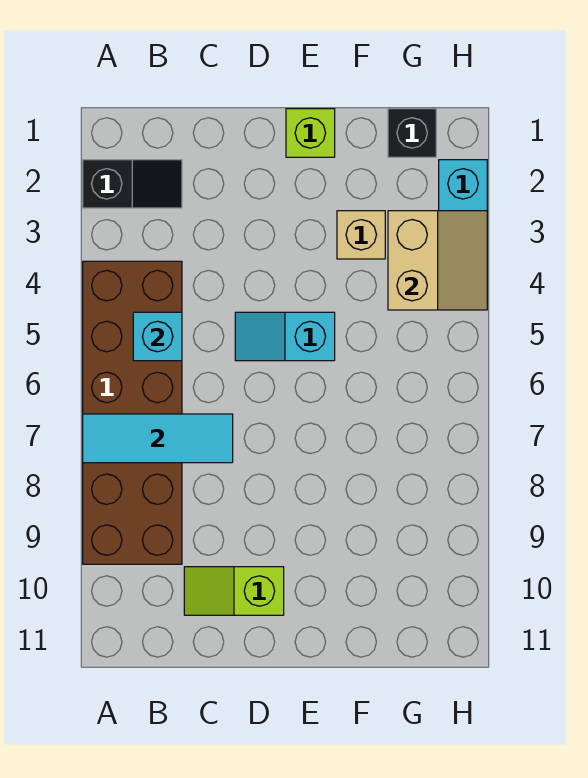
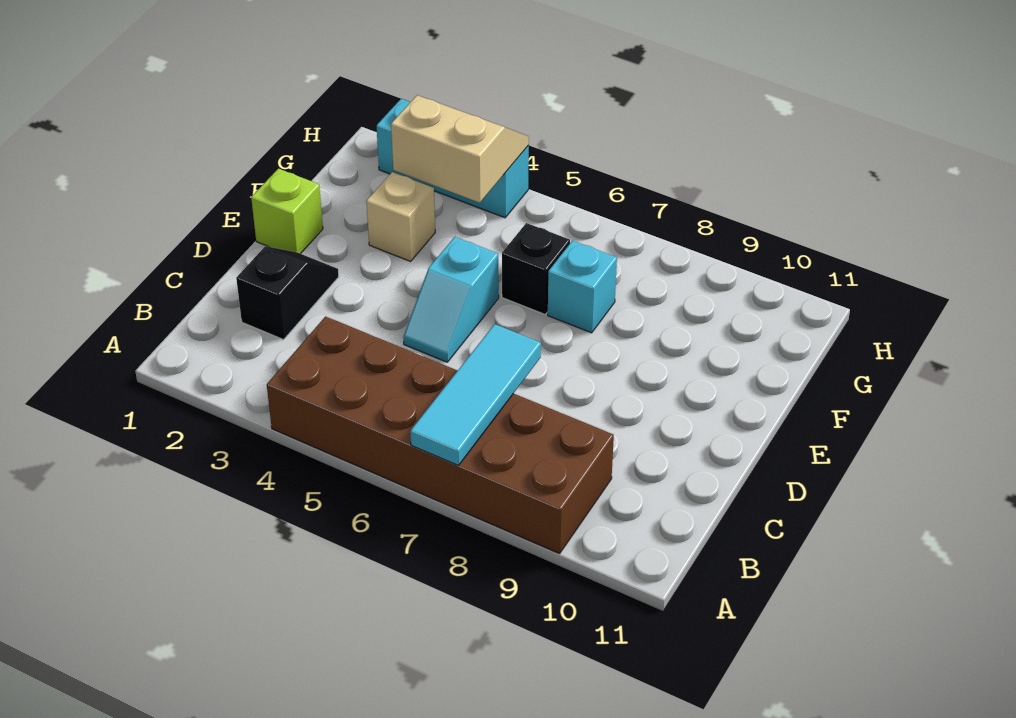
black 1x2 slope [83,160,182,208] -> black 1x2 slope moved to [236,246,339,340]
cyan 1x1 brick [133,312,182,361] -> cyan 1x1 brick moved to [548,241,617,333]
lime 1x2 slope [184,567,284,615] -> none
black 1x1 brick [388,109,436,157] -> black 1x1 brick moved to [502,223,570,314]

